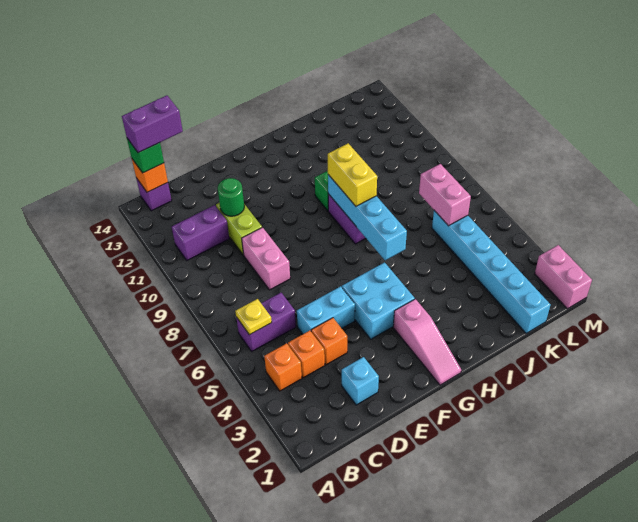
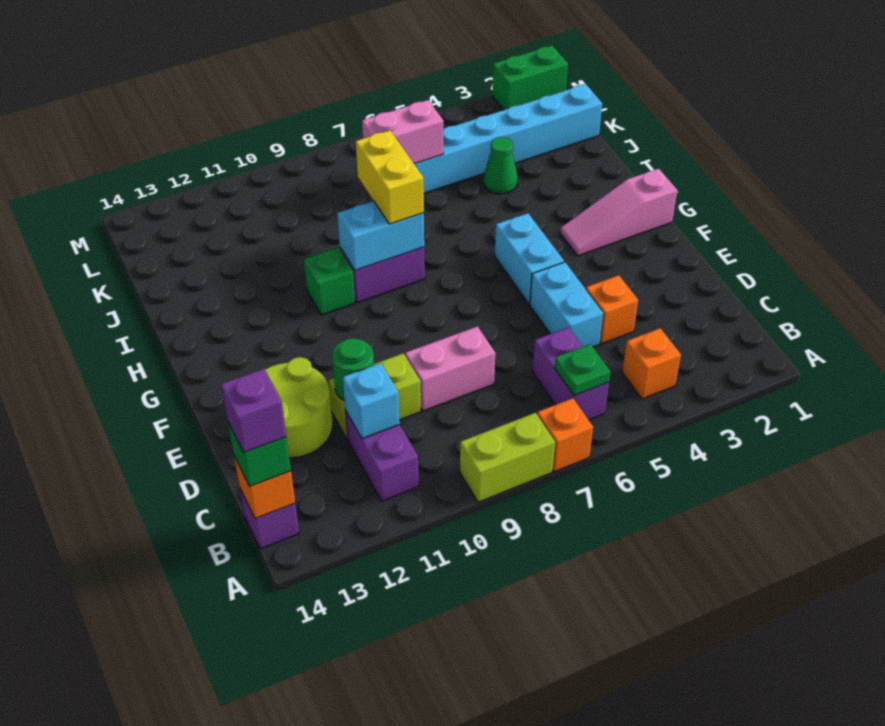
none -> lime 1x2 brick [460,413,555,502]
yellow 1x1 plate [235,299,272,335] -> green 1x1 plate [555,344,610,396]
purple 1x2 brick [122,96,183,153] -> purple 1x1 brick [221,369,286,452]
orange 1x1 brick [288,331,325,378] -> orange 1x1 brick moved to [537,398,593,472]
cyan 1x1 brick [342,357,379,405] -> cyan 1x1 brick moved to [343,363,400,439]
none -> lime 2x2 round brick [265,357,333,458]
cyan 2x2 brick [342,262,415,339] -> cyan 1x2 brick [495,213,564,304]
pink 1x3 slope [393,299,461,385] -> pink 1x3 slope turned to [560,169,677,256]
cyan 1x4 brick [328,175,407,260] -> cyan 1x2 brick [337,201,424,270]
yellow 1x2 brick [328,143,377,206] -> yellow 1x2 brick turned to [356,130,424,224]
none -> green 1x1 cone [484,137,518,194]
pink 1x2 brick [535,245,592,309] -> green 1x2 brick [492,46,568,110]

